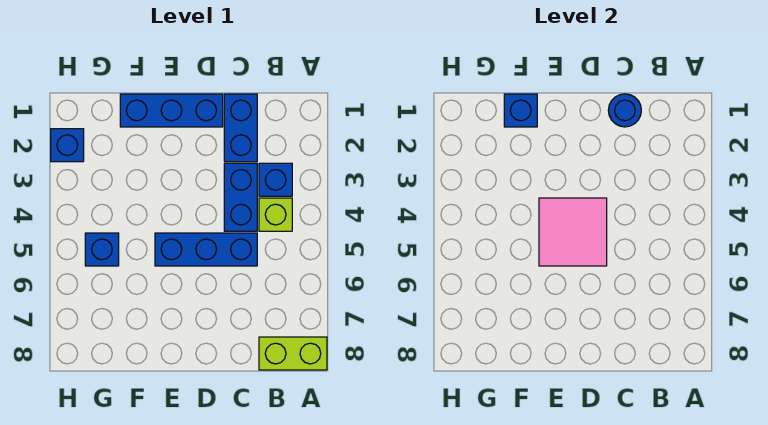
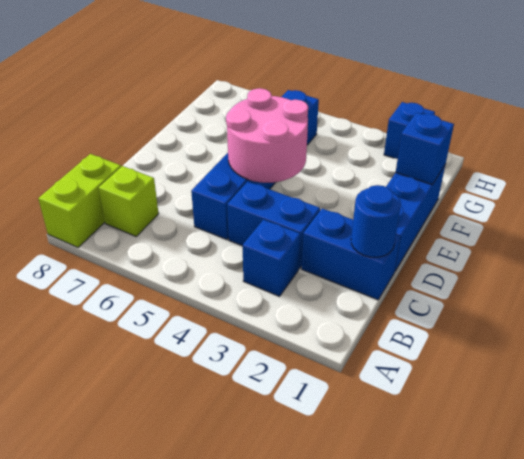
lime 1x1 brick [259,198,292,231] -> lime 1x1 brick moved to [99,166,159,236]
pink 2x2 tile [539,198,607,266] -> pink 2x2 round brick [226,88,308,183]

